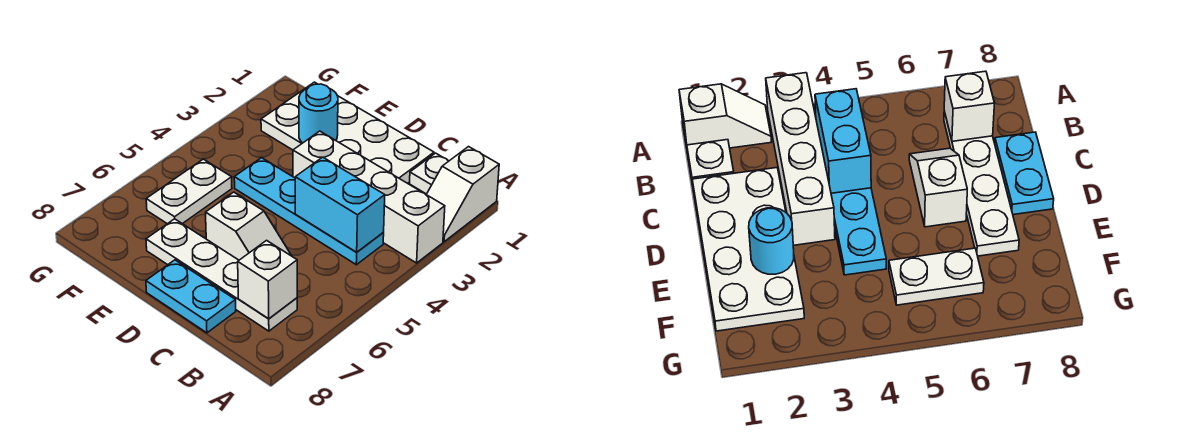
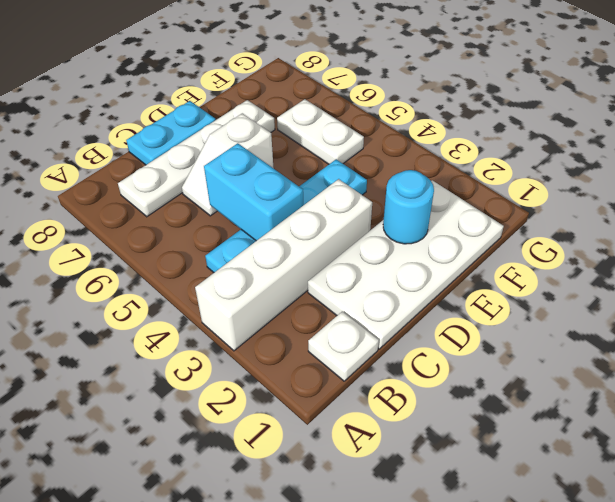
white 1x2 slope [426,147,499,242] -> none
cyan 1x2 brick [295,157,385,252] -> cyan 1x2 brick turned to [204,143,303,241]
white 1x1 brick [238,240,297,319] -> none

